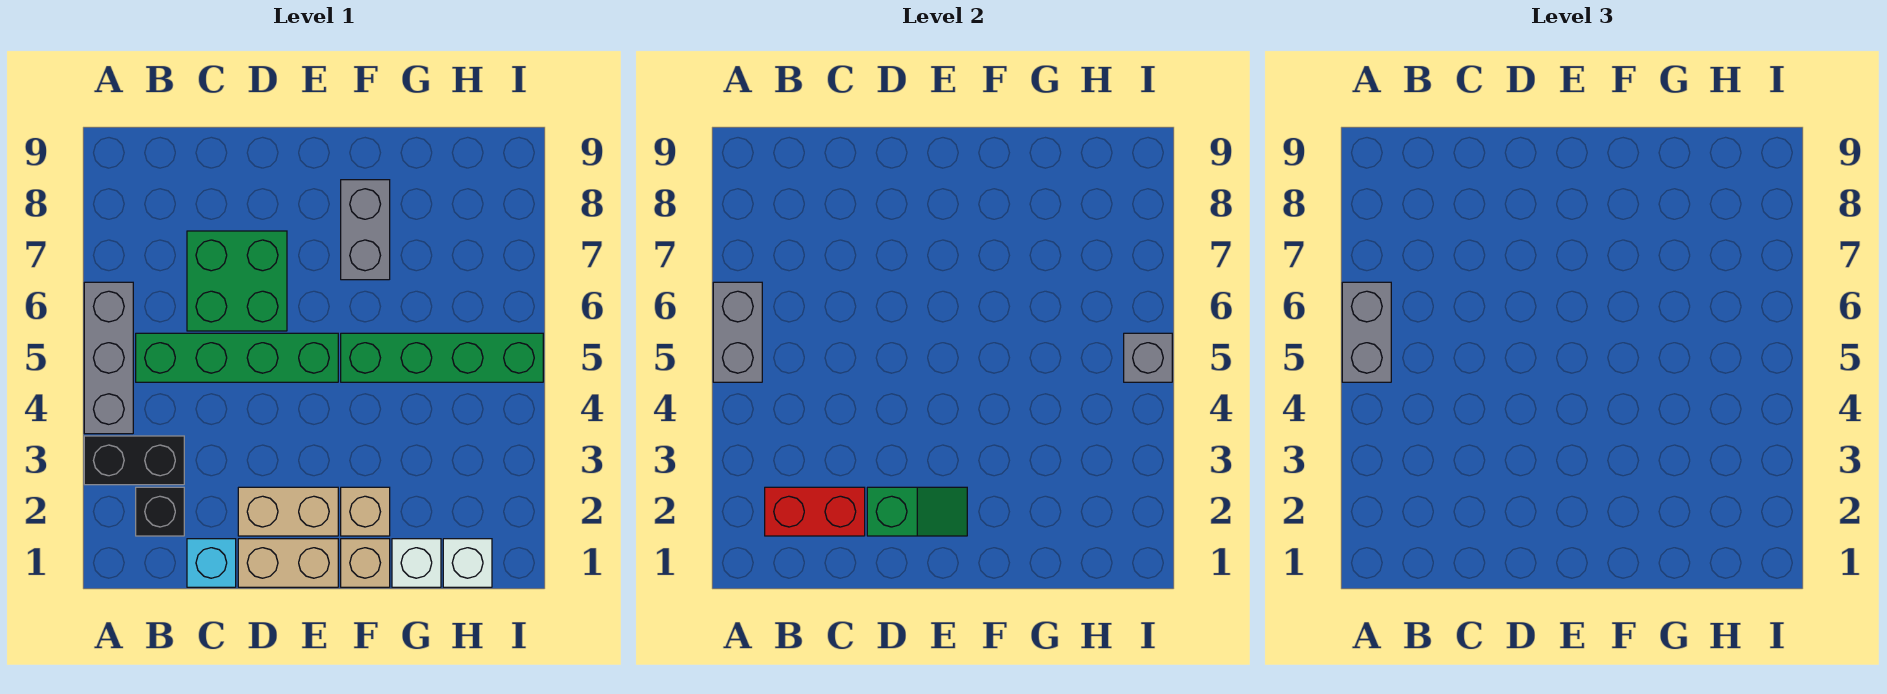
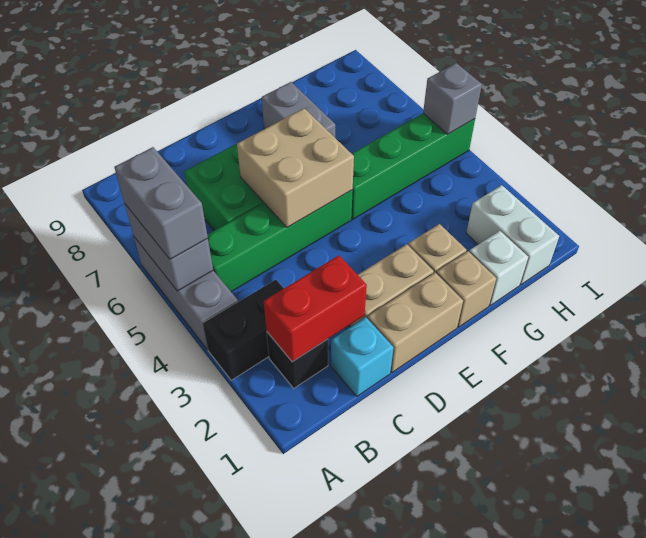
green 1x2 slope [867,487,967,536] -> none
none -> tan 2x2 brick [237,108,354,227]
white 1x1 brick [443,539,492,587] -> white 1x2 brick [466,185,559,285]

